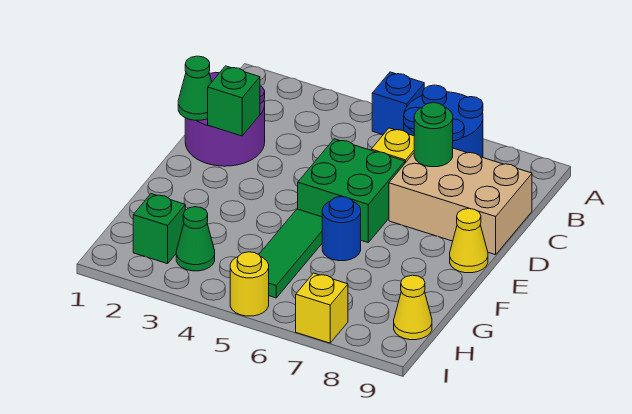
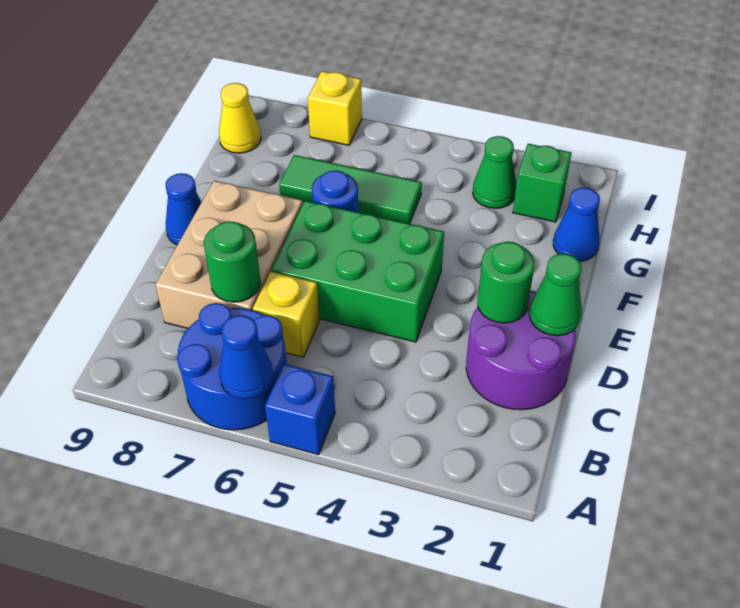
none -> blue 1x1 cone [219,315,273,399]
tan 2x3 brick [389,148,532,255] -> tan 2x3 brick turned to [155,181,303,328]
green 1x1 brick [208,66,260,136] -> green 1x1 round brick [477,242,535,323]
green 2x2 brick [298,139,405,242] -> green 2x3 brick [271,201,444,342]
yellow 1x1 cone [450,209,488,273] -> blue 1x1 cone [166,173,202,245]
green 1x3 tile [259,209,322,298] -> green 1x3 tile turned to [279,155,422,224]
none -> blue 1x1 cone [553,188,600,261]
yellow 1x1 round brick [230,252,269,316] -> none

